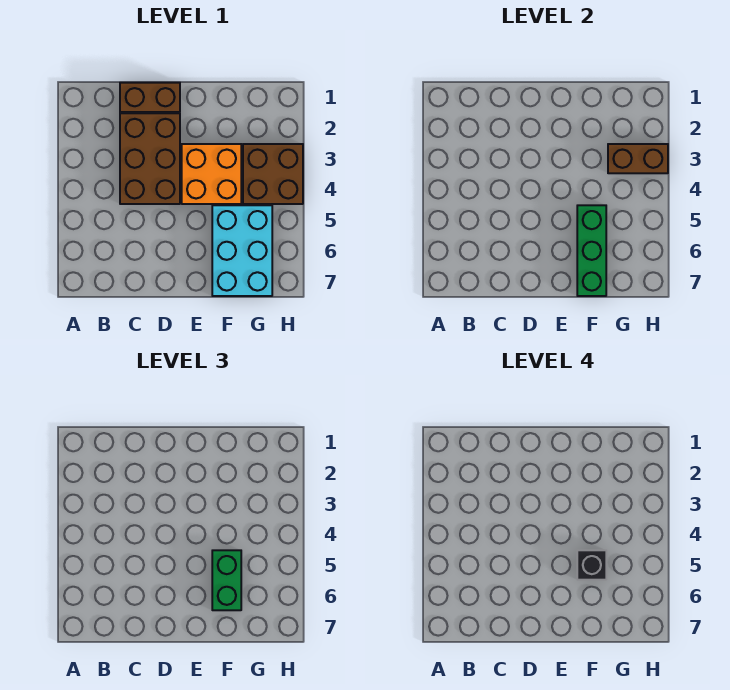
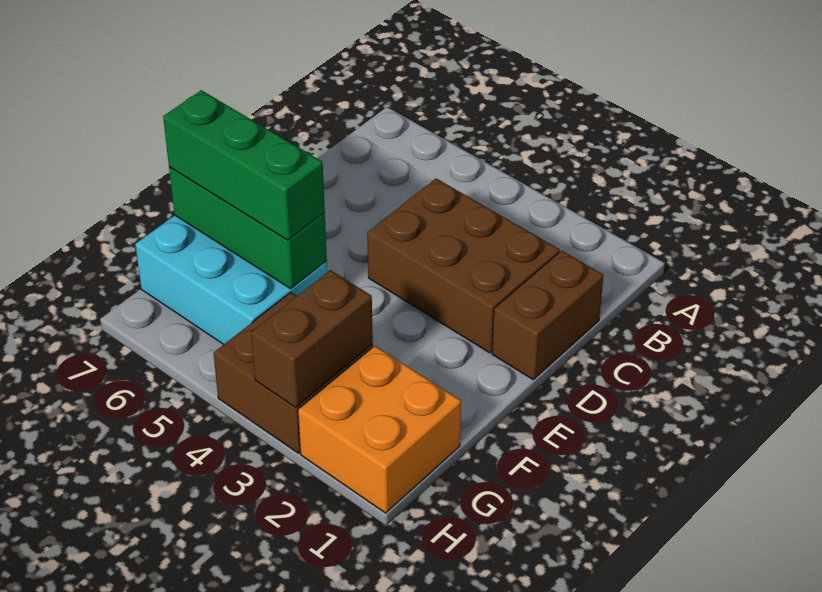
orange 2x2 brick [182,144,241,204] -> orange 2x2 brick moved to [298,346,461,513]
green 1x2 brick [212,550,241,610] -> green 1x3 brick [163,90,325,240]
black 1x1 brick [577,550,606,580] -> none

